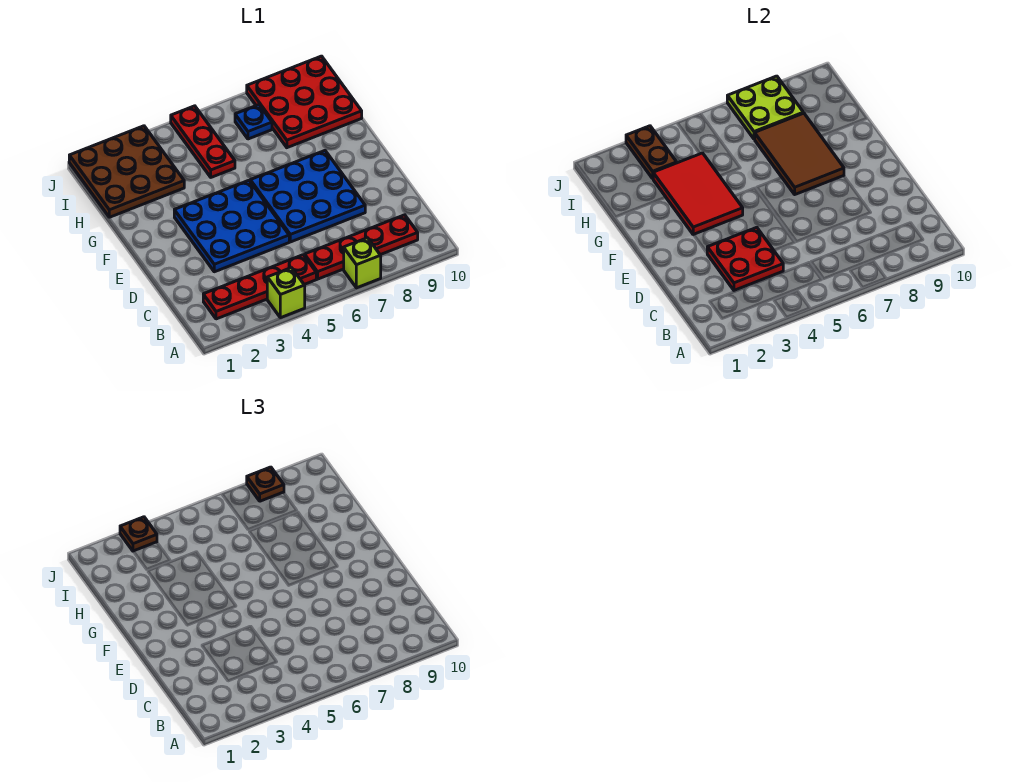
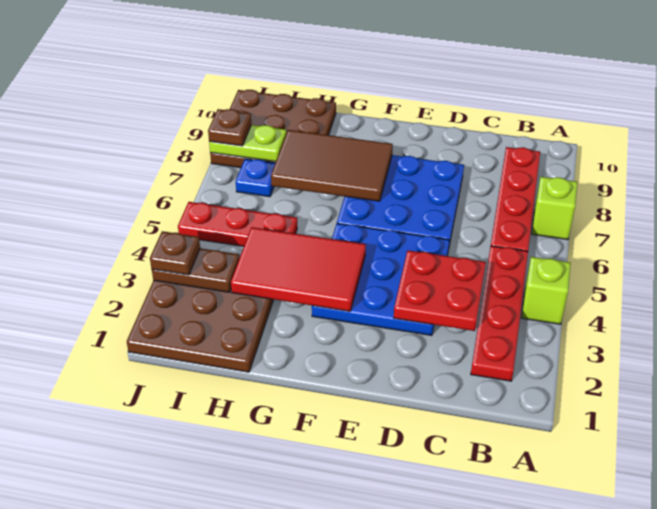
red 3x3 plate [247,56,362,148] -> brown 3x3 plate [210,90,336,168]
lime 2x2 plate [727,76,803,139] -> lime 1x2 plate [209,125,286,162]

